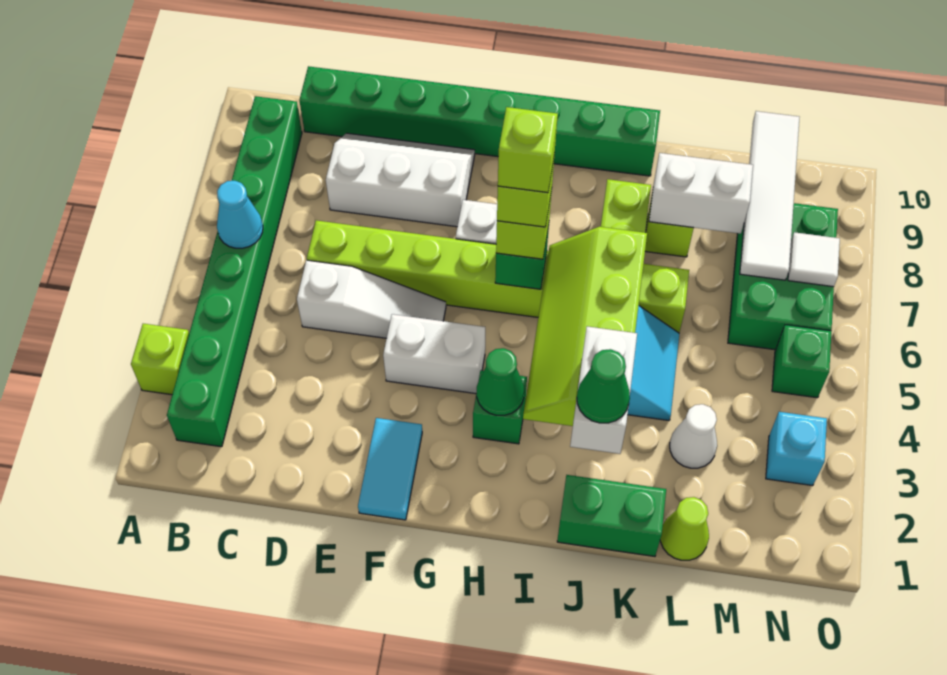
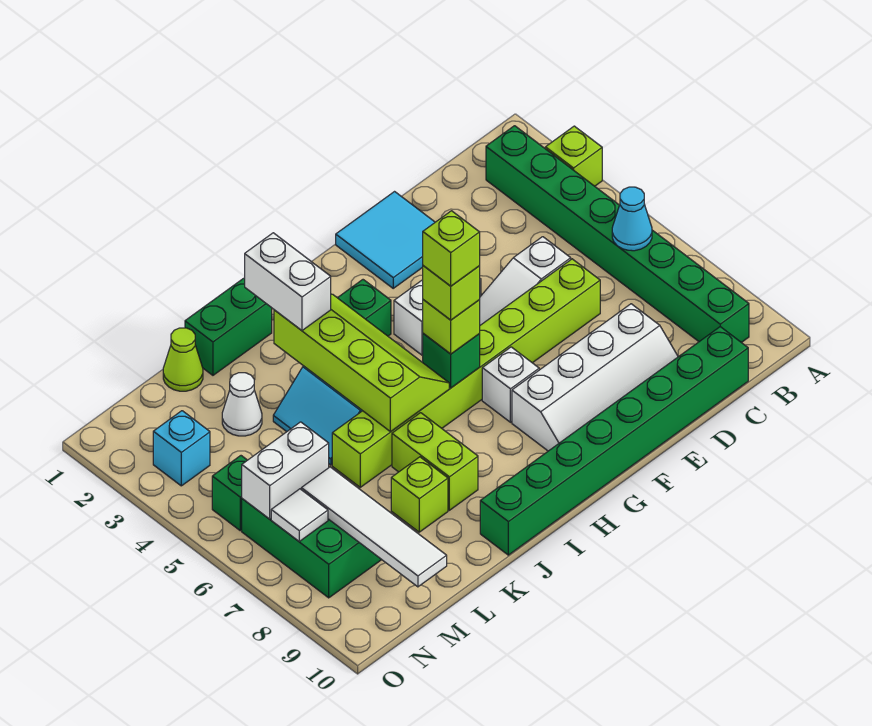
white 2x3 slope [326,133,475,227] -> white 2x4 slope [512,304,678,451]
cyan 1x2 tile [358,418,422,520] -> cyan 2x2 tile [336,192,435,288]
green 1x1 cone [477,348,524,415] -> none
green 1x1 cone [577,349,630,423] -> none
white 1x2 brick [649,153,753,234] -> white 1x2 brick moved to [242,422,329,519]

